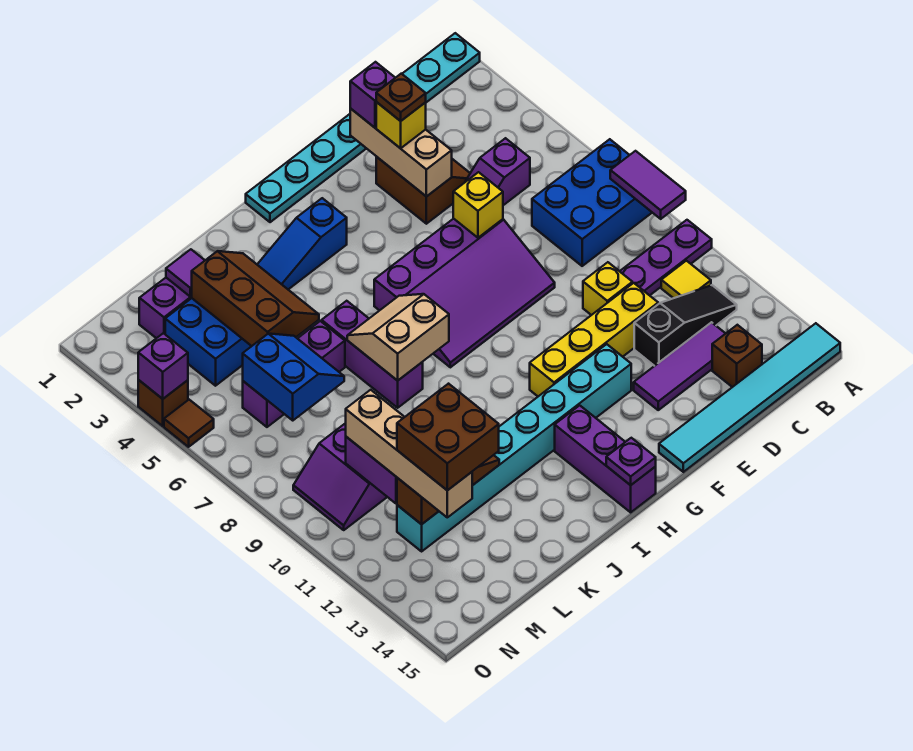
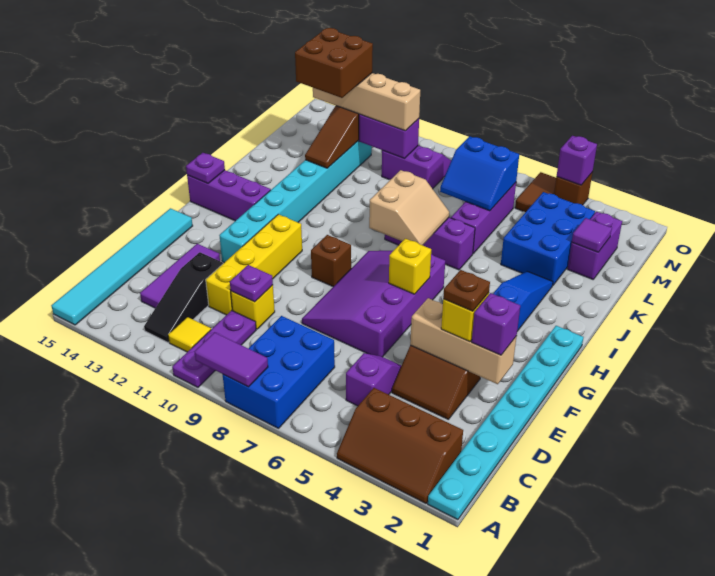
brown 1x1 brick [712,325,762,387] -> brown 1x1 brick moved to [311,235,351,287]
none -> purple 1x1 plate [230,265,273,302]
yellow 1x1 brick [453,172,503,238] -> yellow 1x1 brick moved to [389,239,431,294]
brown 2x3 slope [192,251,319,346] -> brown 2x3 slope moved to [337,388,463,503]
brown 1x1 tile [164,400,214,447] -> brown 1x2 tile [515,172,556,212]

